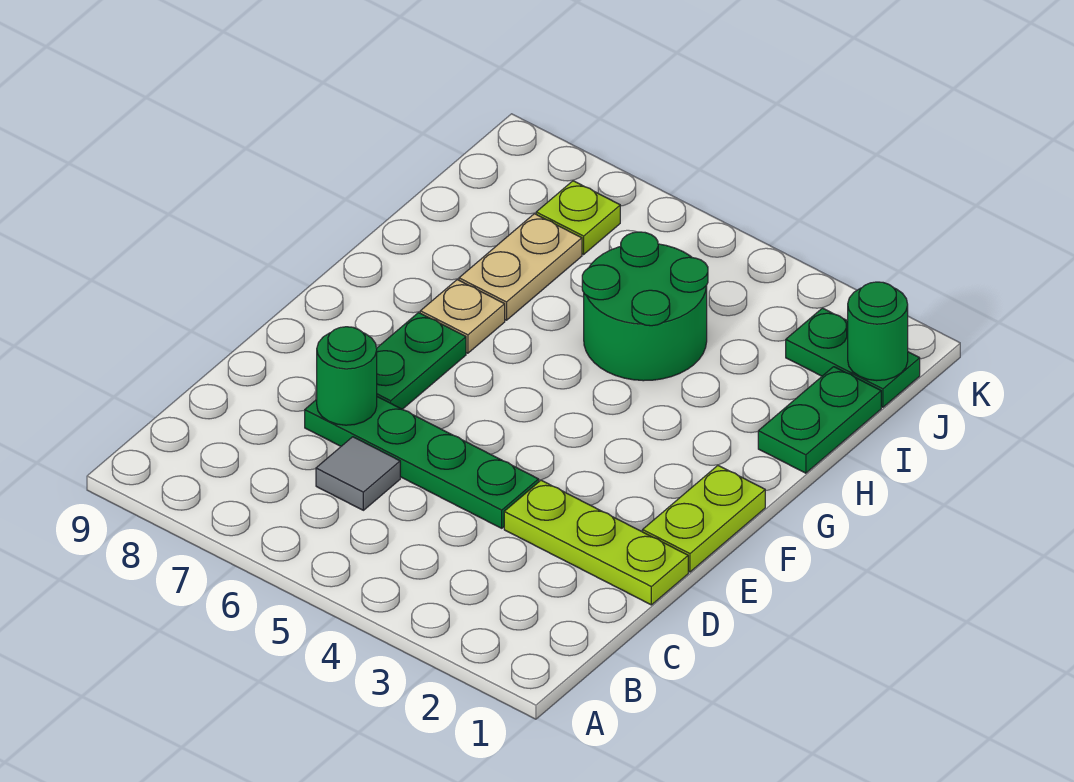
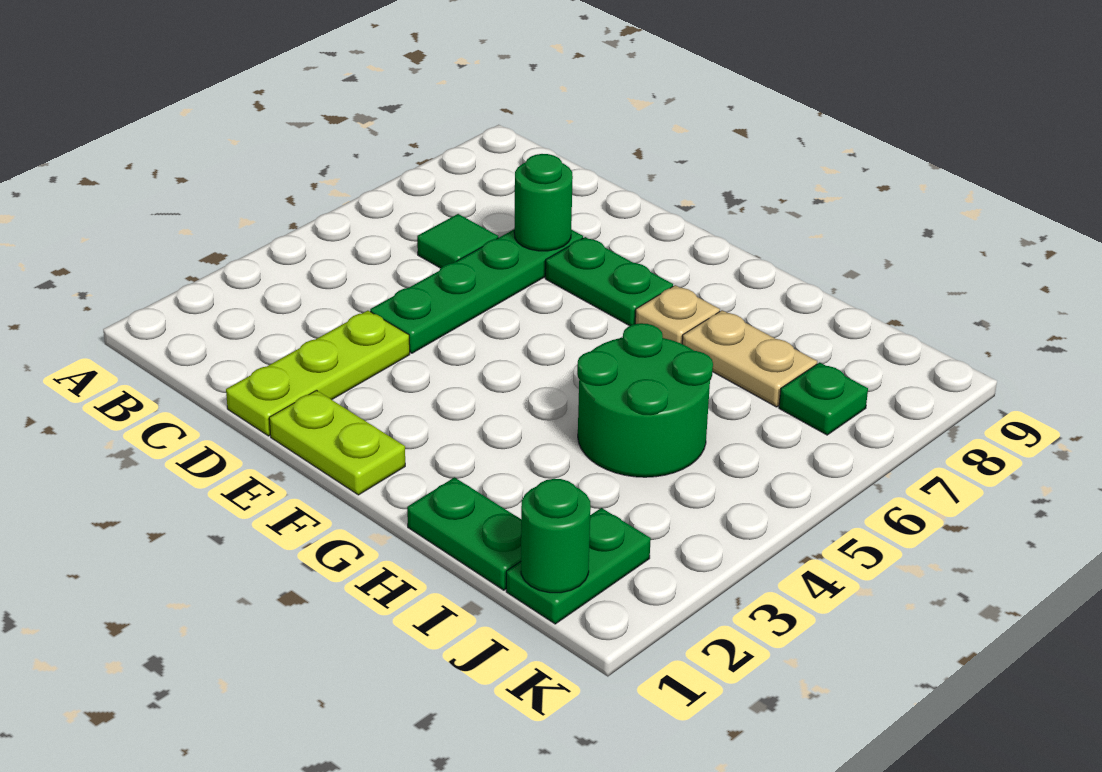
grey 1x1 tile [316,437,400,510] -> green 1x1 tile [417,214,498,268]
lime 1x1 plate [536,181,620,254] -> green 1x1 plate [779,363,868,435]

